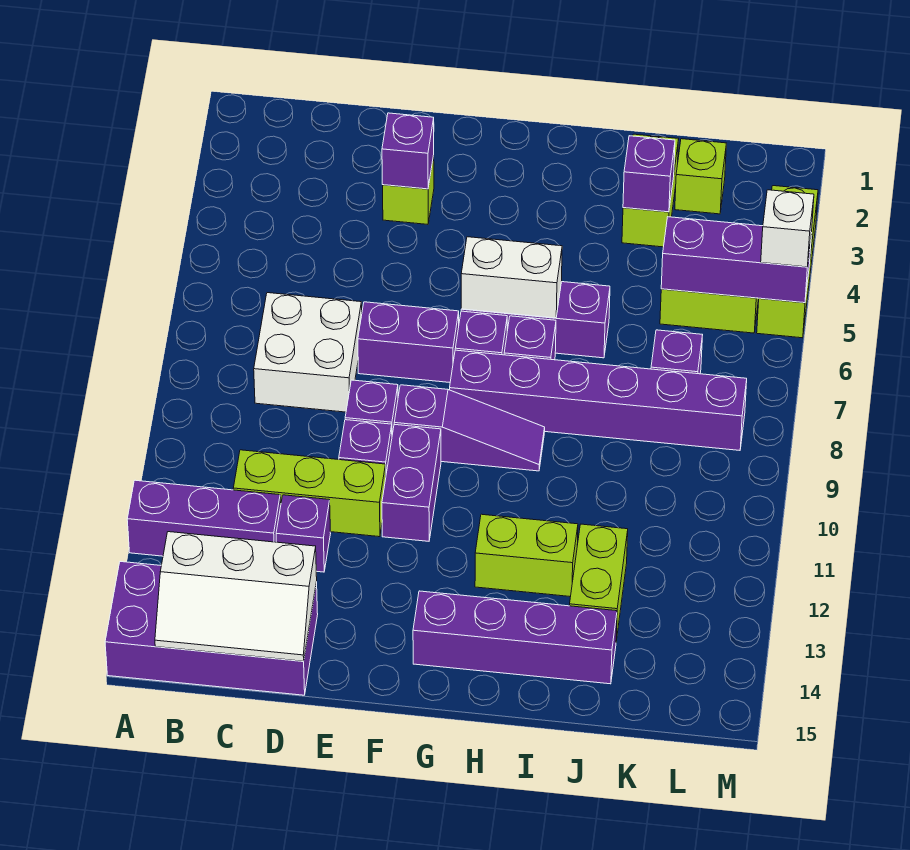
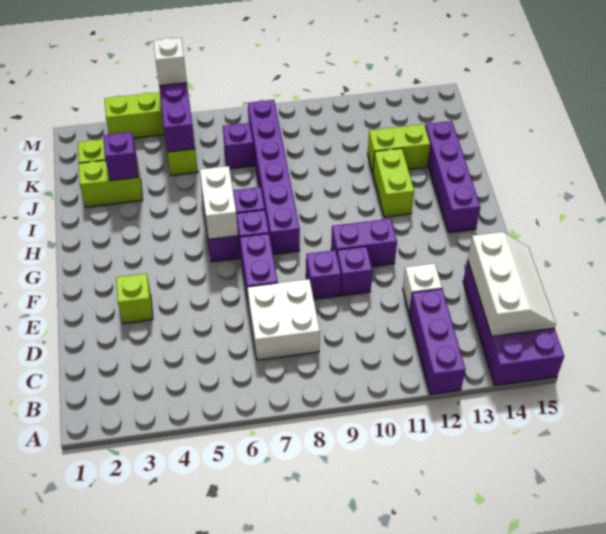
lime 1x3 brick [233,450,386,537] -> none
purple 1x1 brick [276,495,331,572] -> white 1x1 brick [403,263,442,313]
purple 1x1 brick [382,113,434,189] -> none
purple 1x3 slope [394,385,545,471] -> none

